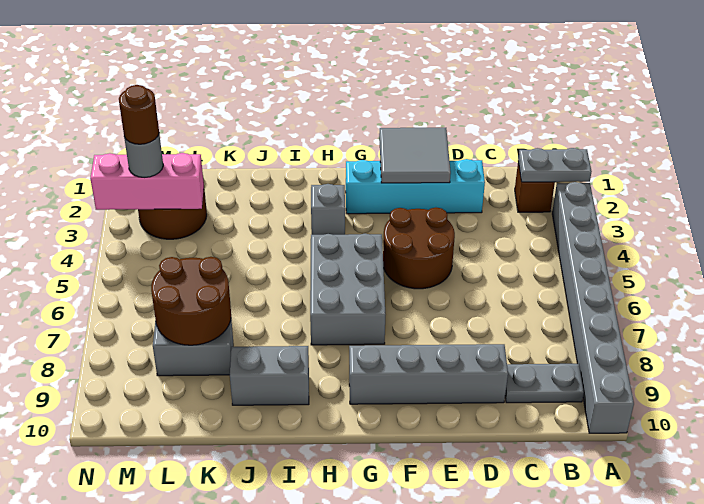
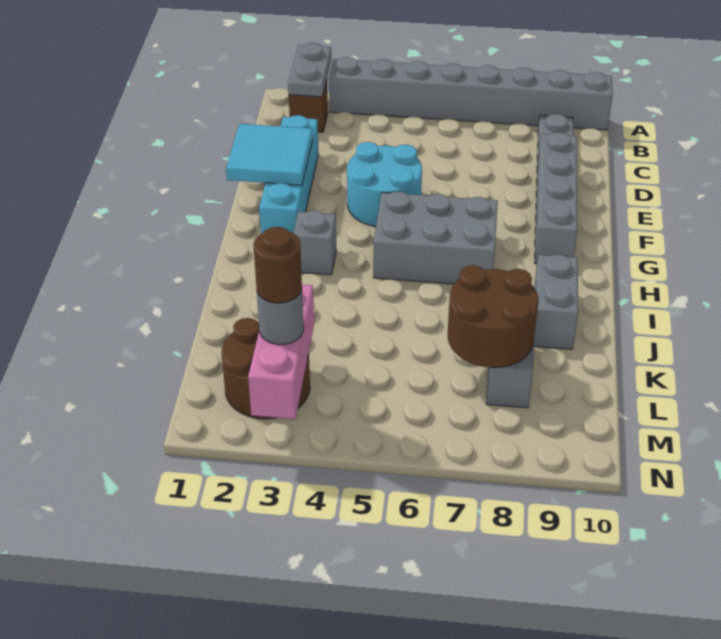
grey 2x2 tile [379,128,451,183] -> cyan 2x2 tile [226,124,313,185]
brown 2x2 round brick [383,208,455,289] -> cyan 2x2 round brick [347,142,422,227]

